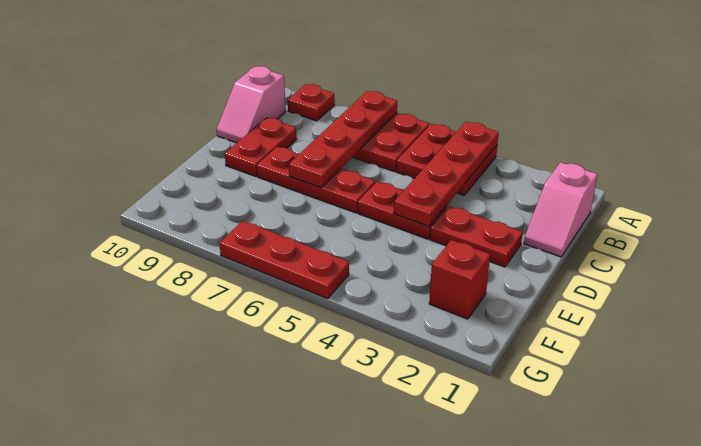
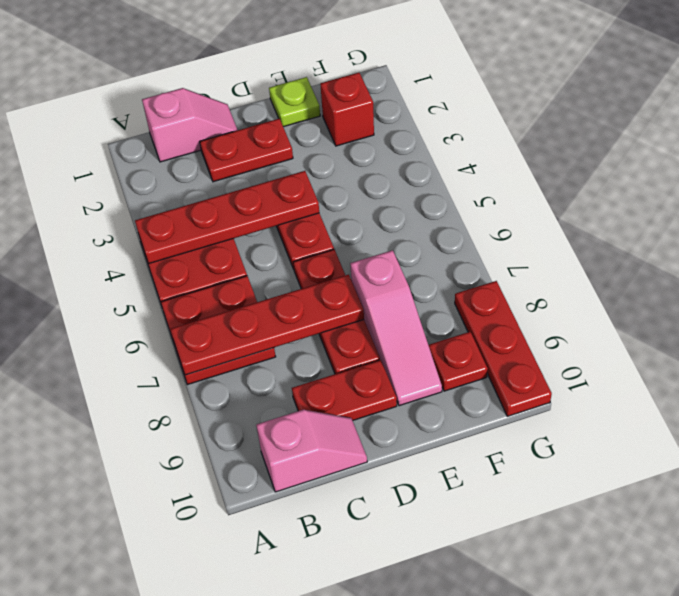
red 1x1 plate [288,84,335,121] -> red 1x1 plate moved to [429,332,488,391]
red 1x2 plate [430,206,523,267] -> red 1x2 plate turned to [200,119,293,182]
none -> lime 1x1 plate [269,77,320,127]
none -> pink 1x3 slope [350,250,442,406]
red 1x3 plate [219,221,349,299] -> red 1x3 plate moved to [455,281,552,416]

